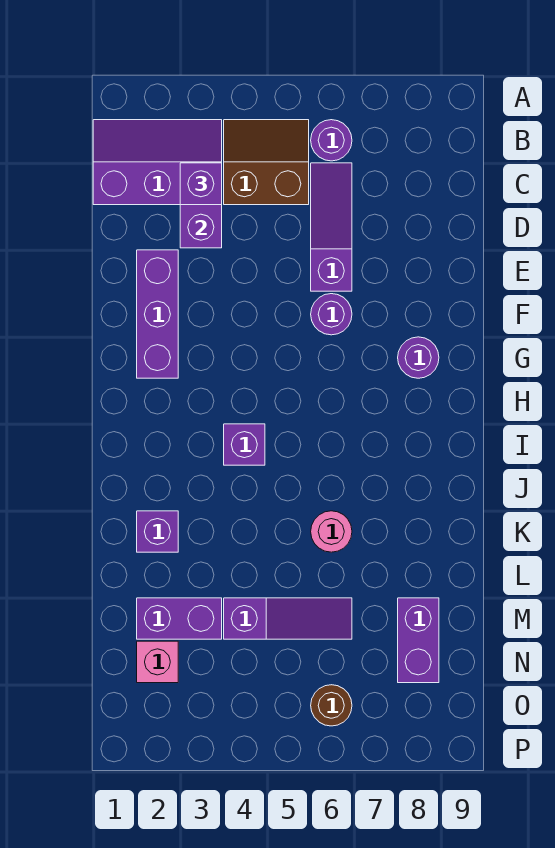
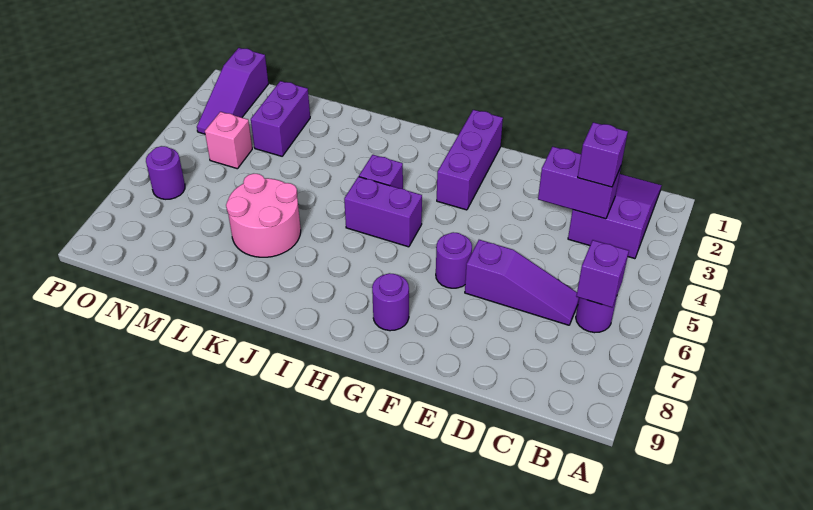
purple 2x3 slope [93,120,222,205] -> purple 2x3 slope turned to [568,174,662,259]
brown 2x2 slope [224,120,309,205] -> none
purple 1x3 brick [137,250,178,378] -> purple 1x3 brick turned to [437,110,503,210]
purple 1x1 brick [137,511,178,552] -> purple 1x1 brick moved to [576,240,629,307]
pink 1x1 round brick [311,511,352,552] -> pink 2x2 round brick [226,174,301,257]
purple 1x3 slope [224,598,352,639] -> purple 1x3 slope moved to [197,48,268,134]
purple 1x2 brick [398,598,439,683] -> purple 1x2 brick moved to [344,177,422,247]
pink 1x1 brick [137,641,178,683] -> pink 1x1 brick moved to [205,112,252,169]
brown 1x1 round brick [311,685,352,726] -> purple 1x1 round brick [146,146,185,199]

